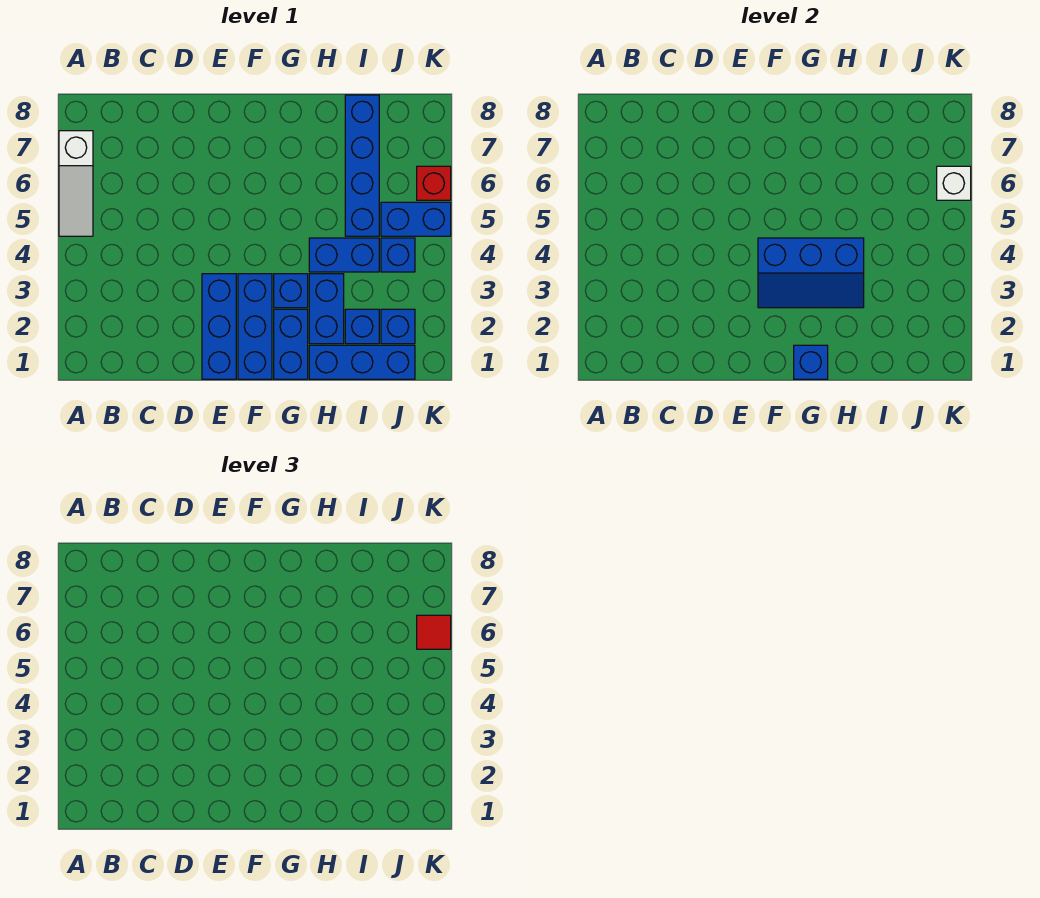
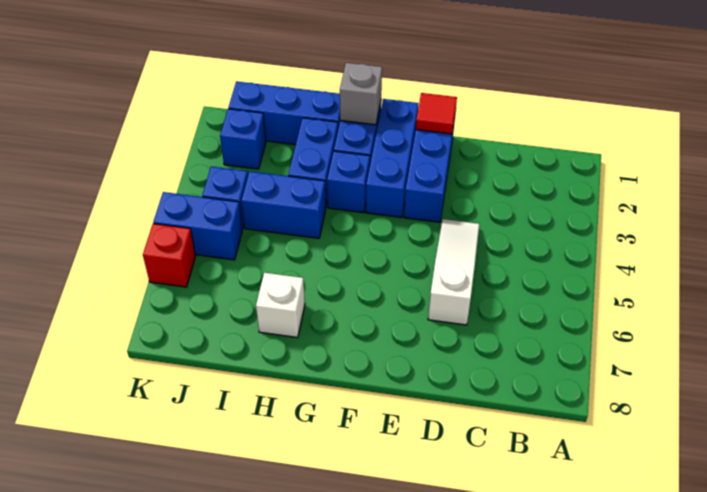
white 1x3 slope [59,131,93,236] -> white 1x3 slope moved to [428,219,479,325]
blue 2x3 slope [758,238,864,308] -> none
blue 1x1 brick [794,345,828,379] -> grey 1x1 brick [340,63,382,125]
blue 1x1 brick [345,309,379,344] -> none
blue 1x4 brick [345,95,379,236] -> none
white 1x1 brick [937,166,971,200] -> white 1x1 brick moved to [256,273,305,337]
red 1x1 tile [417,615,451,649] -> red 1x1 tile moved to [416,93,457,134]

